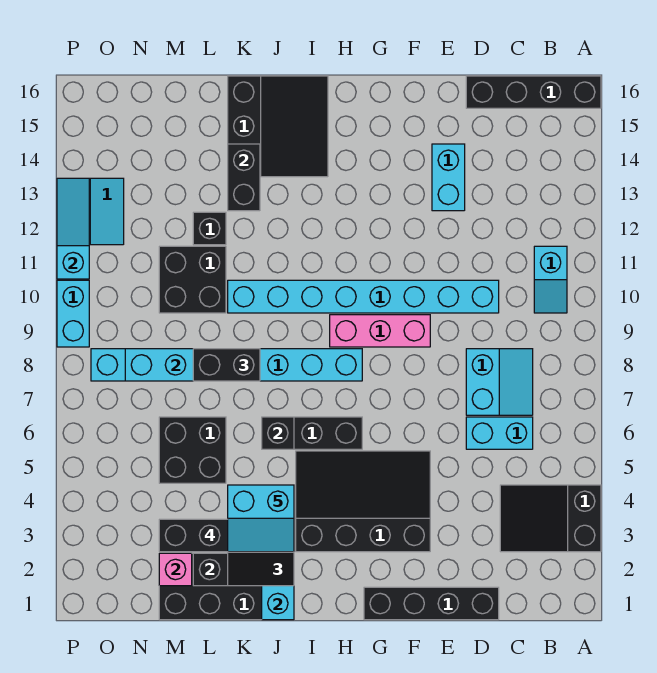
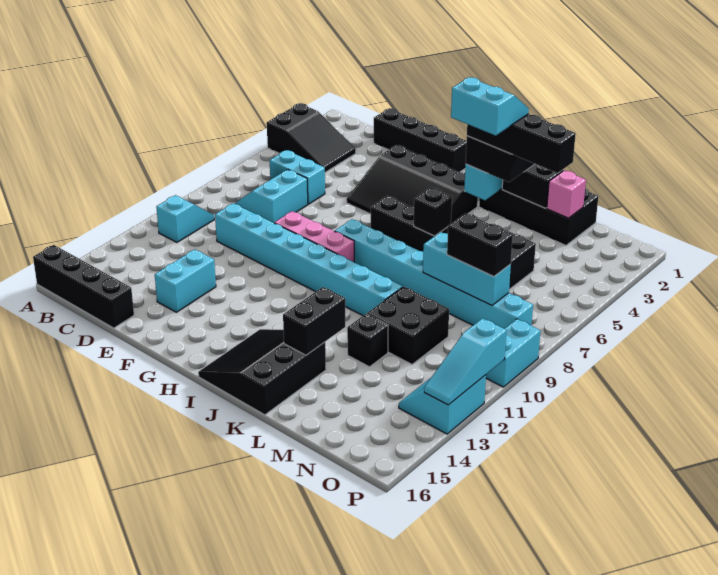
black 1x2 brick [193,349,260,381] -> black 1x2 brick moved to [447,213,513,277]

